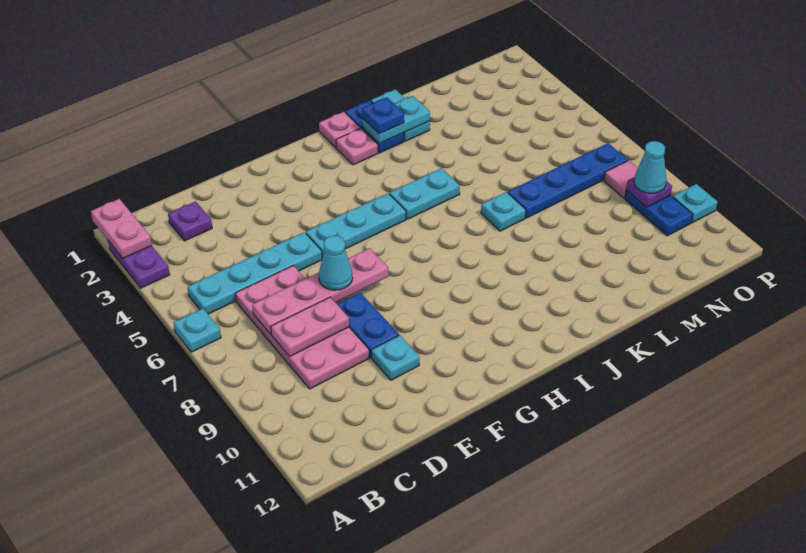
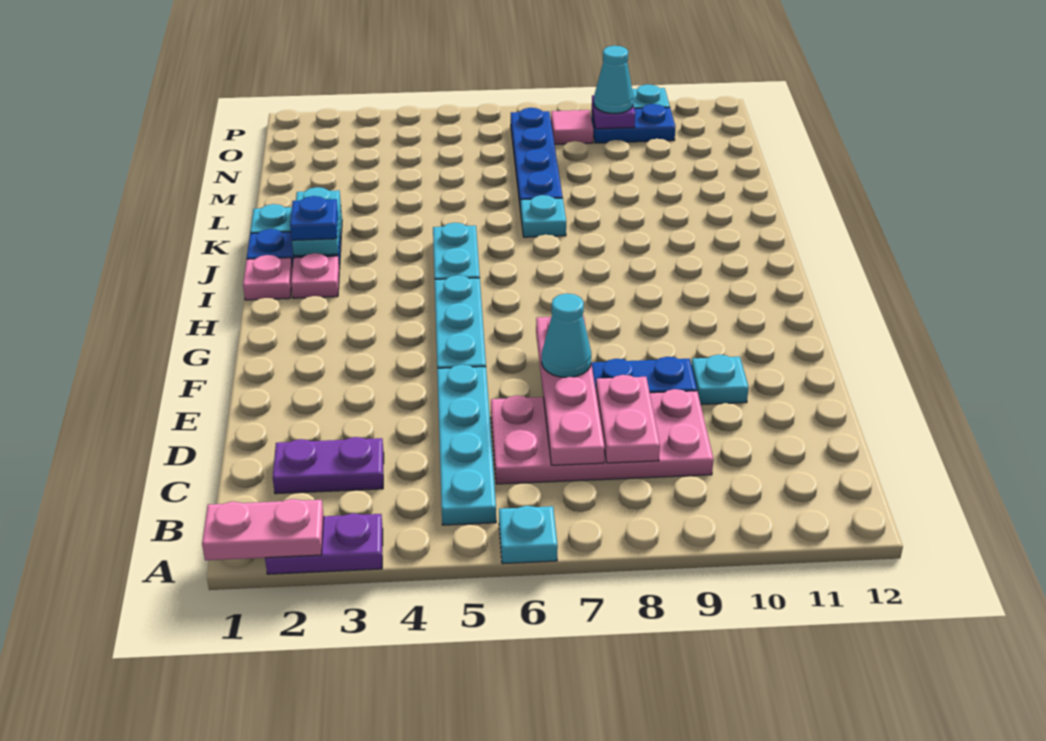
purple 1x1 plate [168,202,212,241] -> purple 1x2 plate [273,437,384,494]

